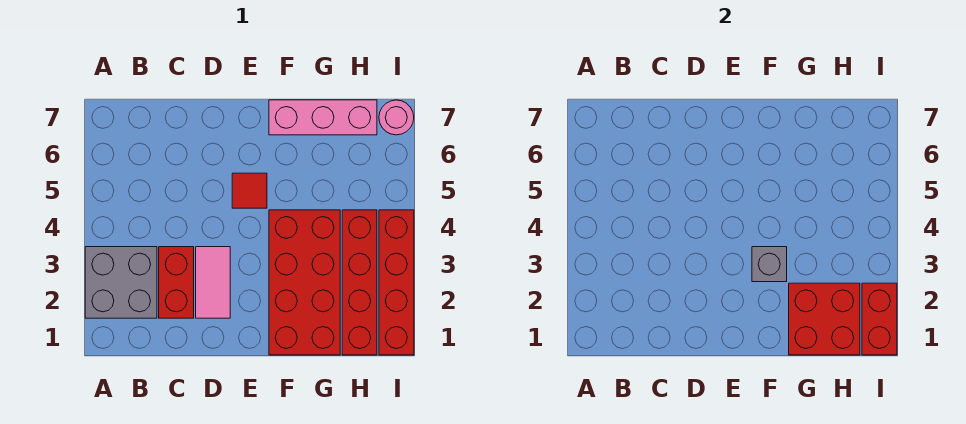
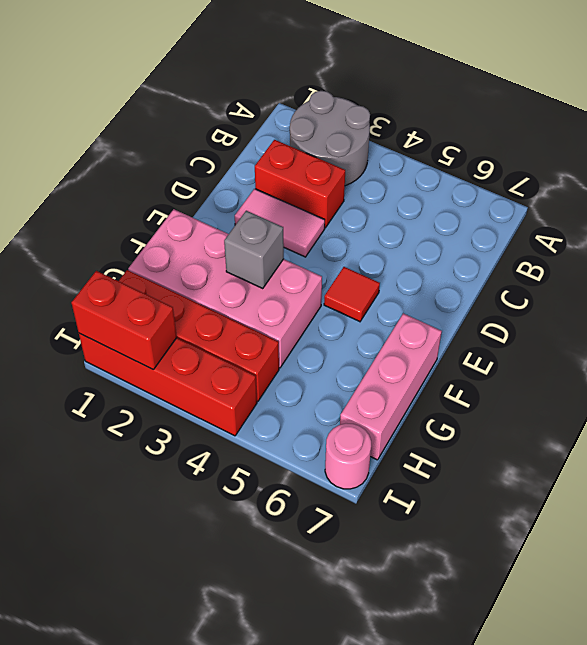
grey 2x2 brick [85,247,157,318] -> grey 2x2 round brick [290,91,370,186]
red 2x4 brick [269,210,340,355] -> pink 2x4 brick [128,209,322,368]
red 2x2 brick [789,283,860,355] -> none

